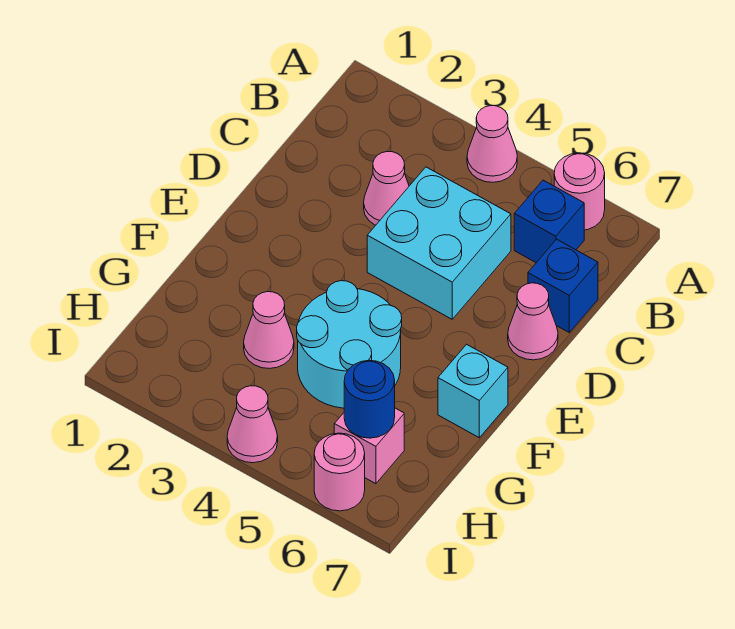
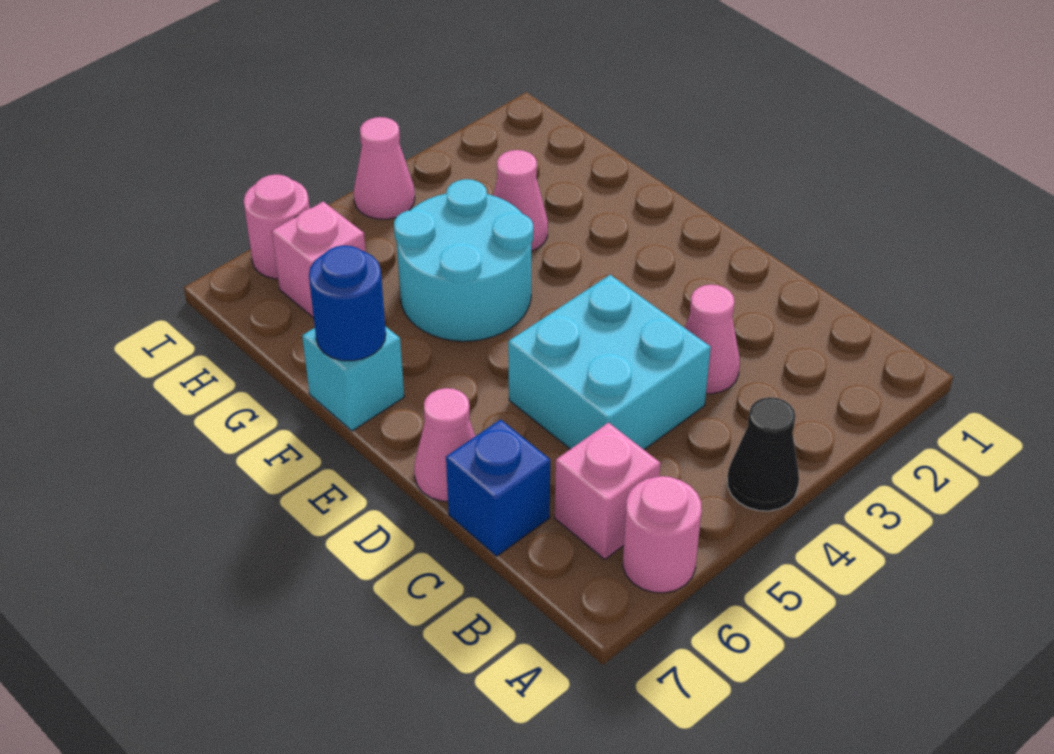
pink 1x1 cone [467,106,517,182] -> black 1x1 cone [727,397,799,511]
blue 1x1 brick [514,180,584,263] -> pink 1x1 brick [555,422,661,559]
blue 1x1 round brick [344,360,395,438] -> blue 1x1 round brick moved to [309,245,386,361]

